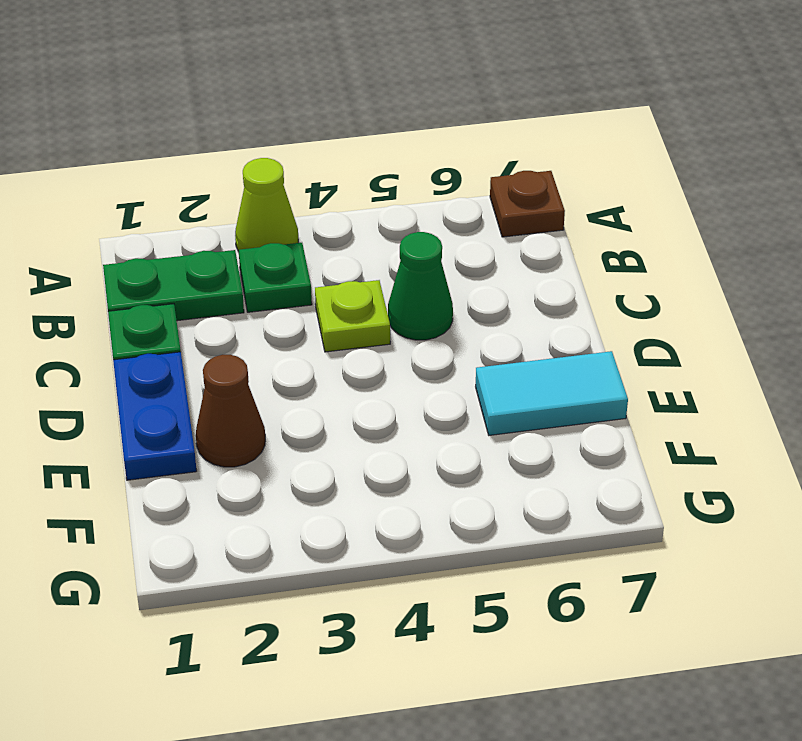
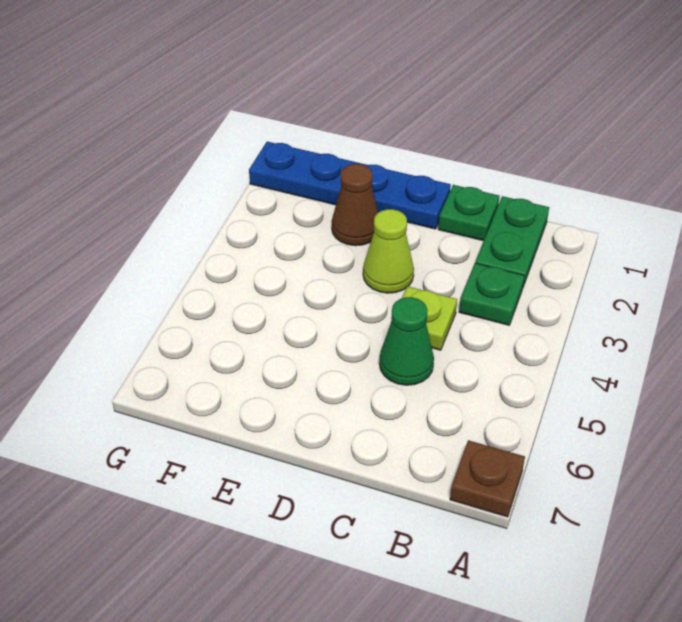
lime 1x1 cone [235,158,298,252] -> lime 1x1 cone moved to [363,209,414,293]
blue 1x2 plate [113,352,197,480] -> blue 1x4 plate [249,142,451,229]
cyan 1x2 tile [476,351,628,435] -> none

